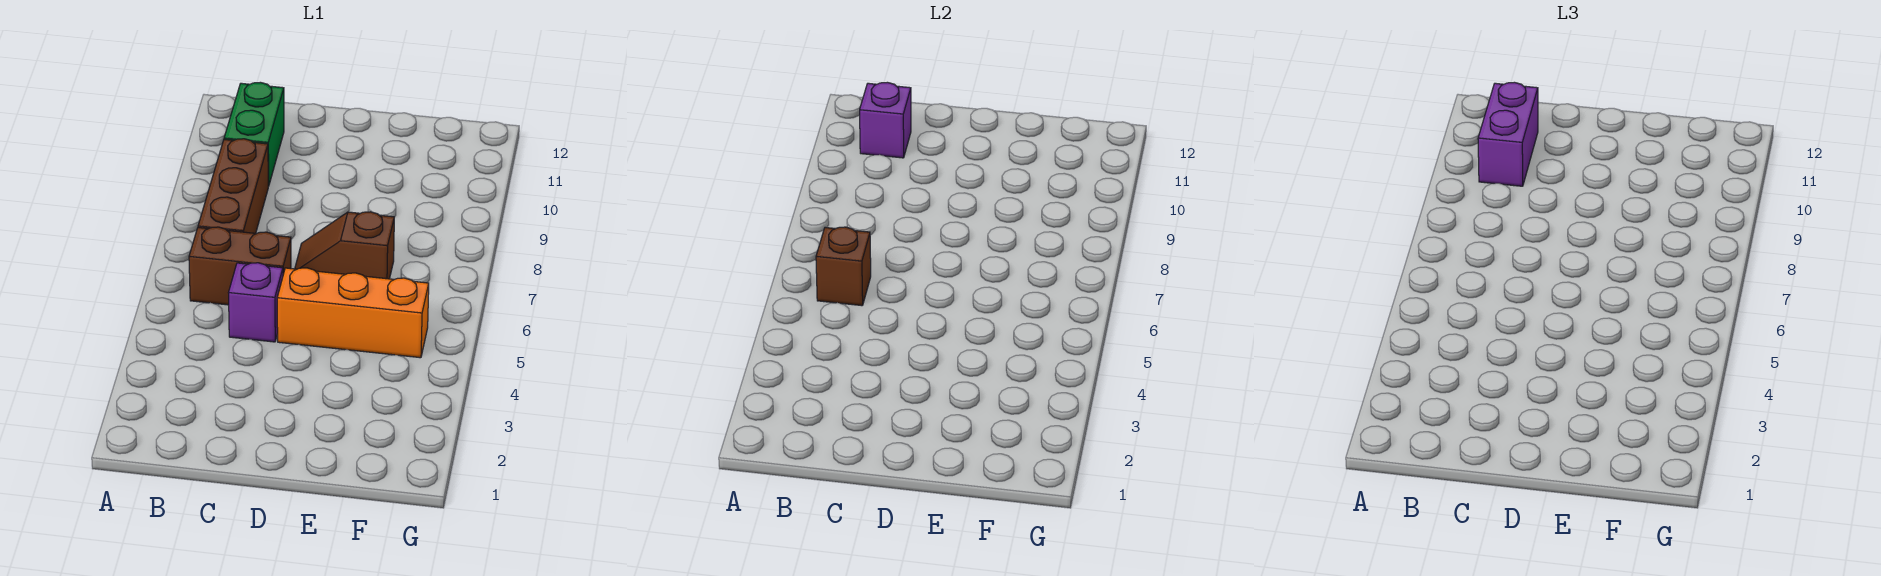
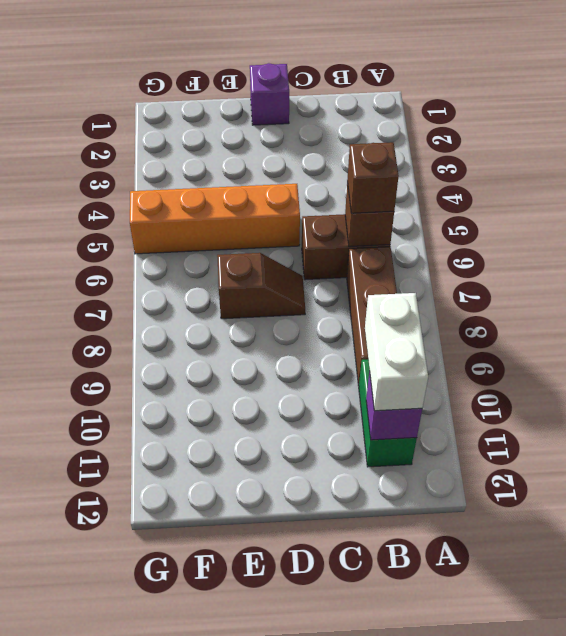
none -> brown 1x1 brick [347,142,399,213]
purple 1x2 brick [1478,82,1538,186] -> white 1x2 brick [365,293,428,411]
purple 1x1 brick [229,263,283,342] -> purple 1x1 brick moved to [250,63,289,125]
orange 1x3 brick [277,268,429,358] -> orange 1x4 brick [130,184,300,254]

